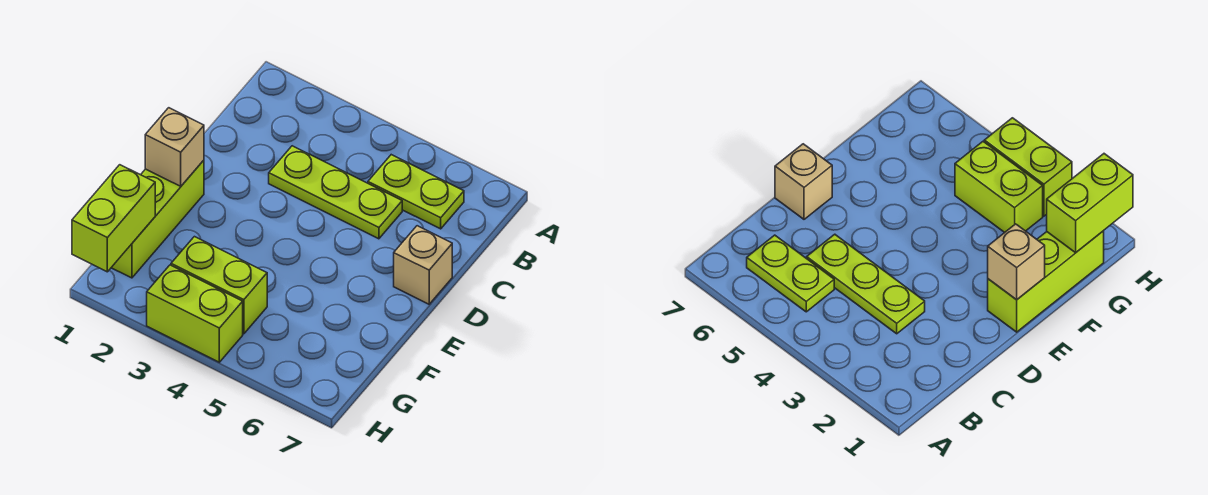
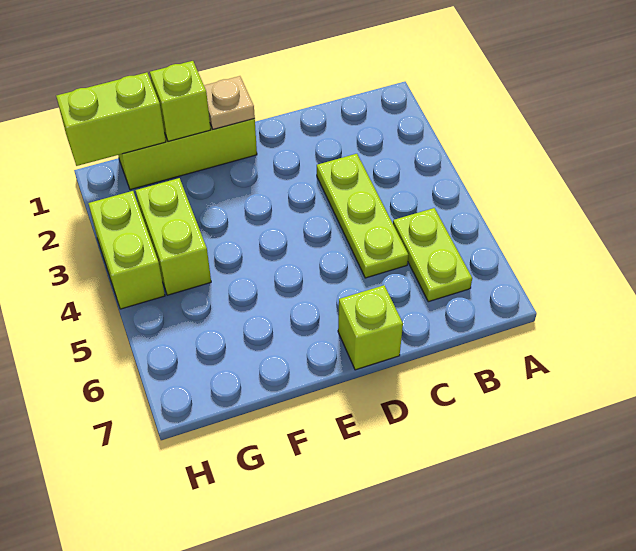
tan 1x1 brick [394,226,452,304] -> lime 1x1 brick [338,285,403,370]
tan 1x1 brick [145,108,204,186] -> tan 1x1 plate [204,76,255,129]
none -> lime 1x1 brick [150,61,211,141]

